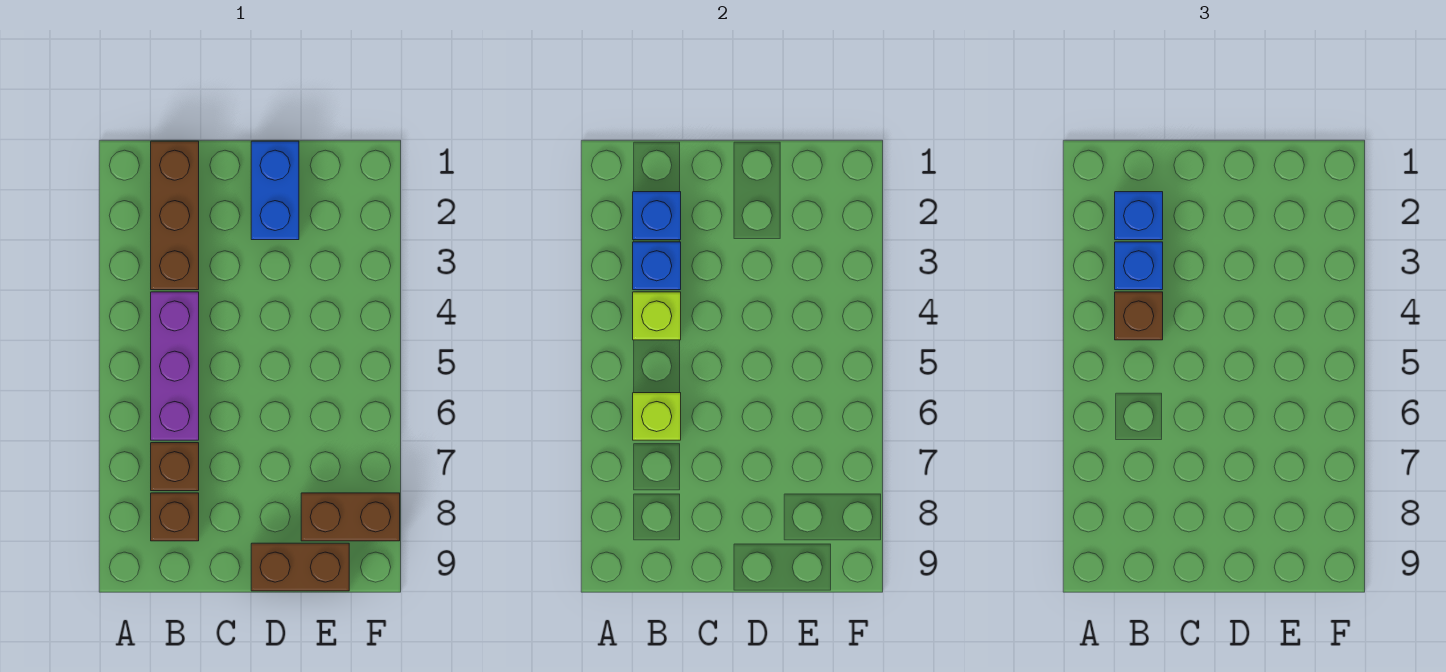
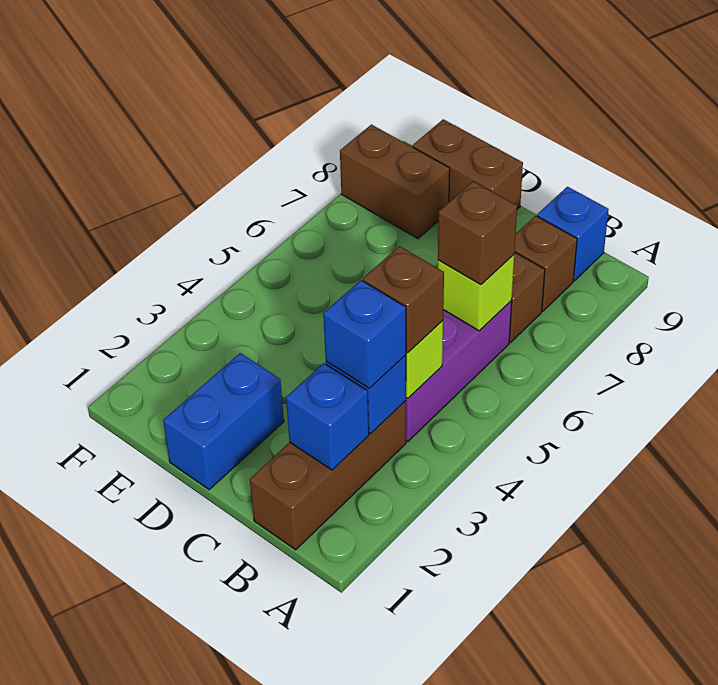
blue 1x1 brick [1115,192,1163,240] -> blue 1x1 brick moved to [537,187,609,281]
none -> brown 1x1 brick [438,181,517,285]

